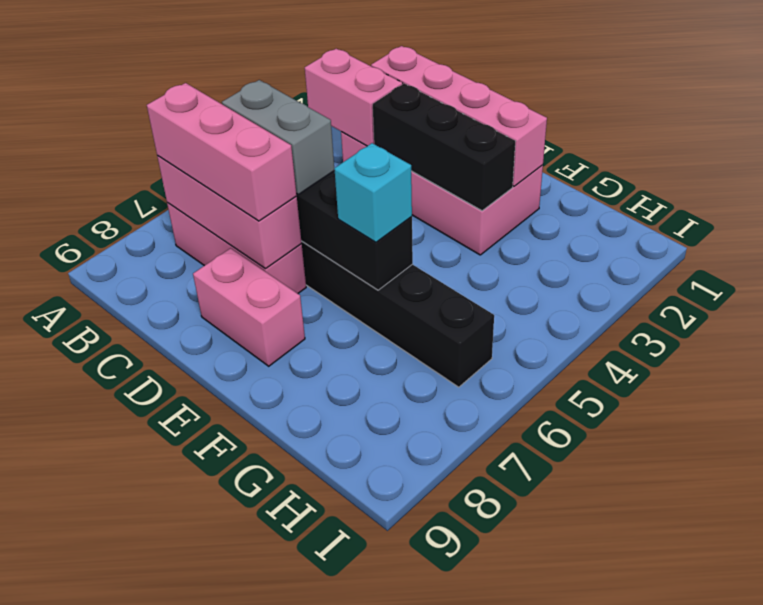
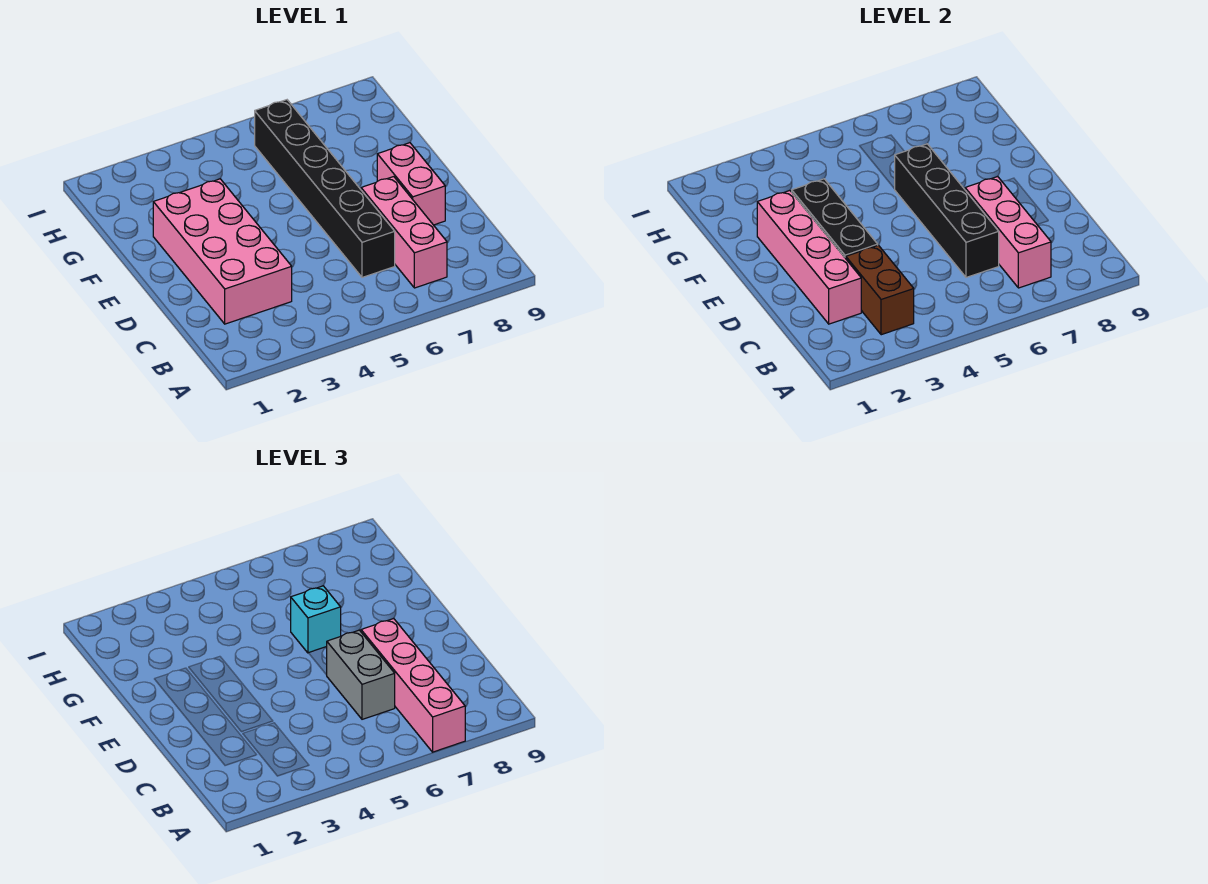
pink 1x2 brick [305,49,403,146] -> brown 1x2 brick [846,245,914,335]
pink 1x3 brick [147,83,297,221] -> pink 1x4 brick [361,619,465,752]

